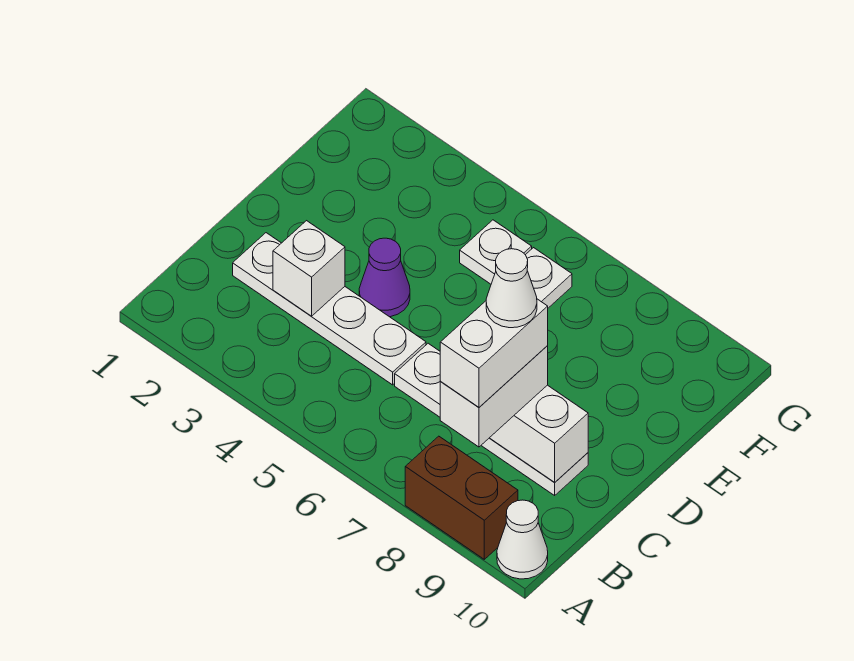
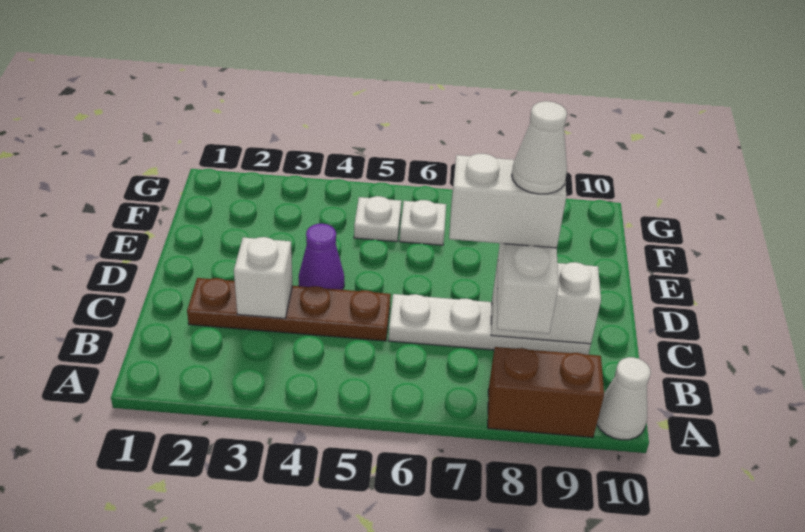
white 1x2 brick [440,299,548,407] -> white 1x2 brick turned to [449,154,566,248]
white 1x4 plate [233,233,426,385] -> brown 1x4 plate [187,278,391,341]

